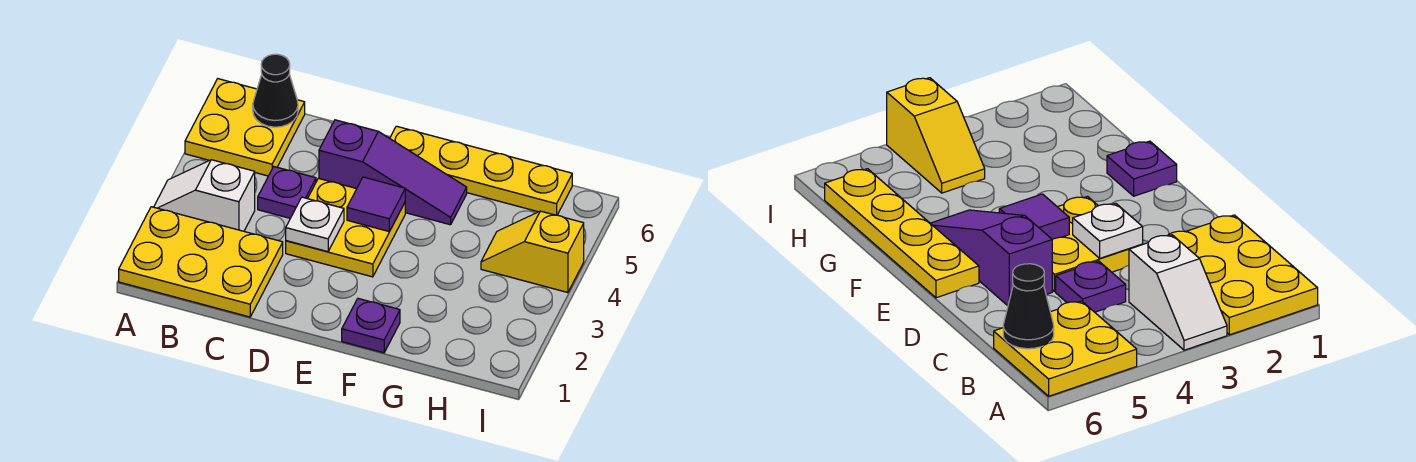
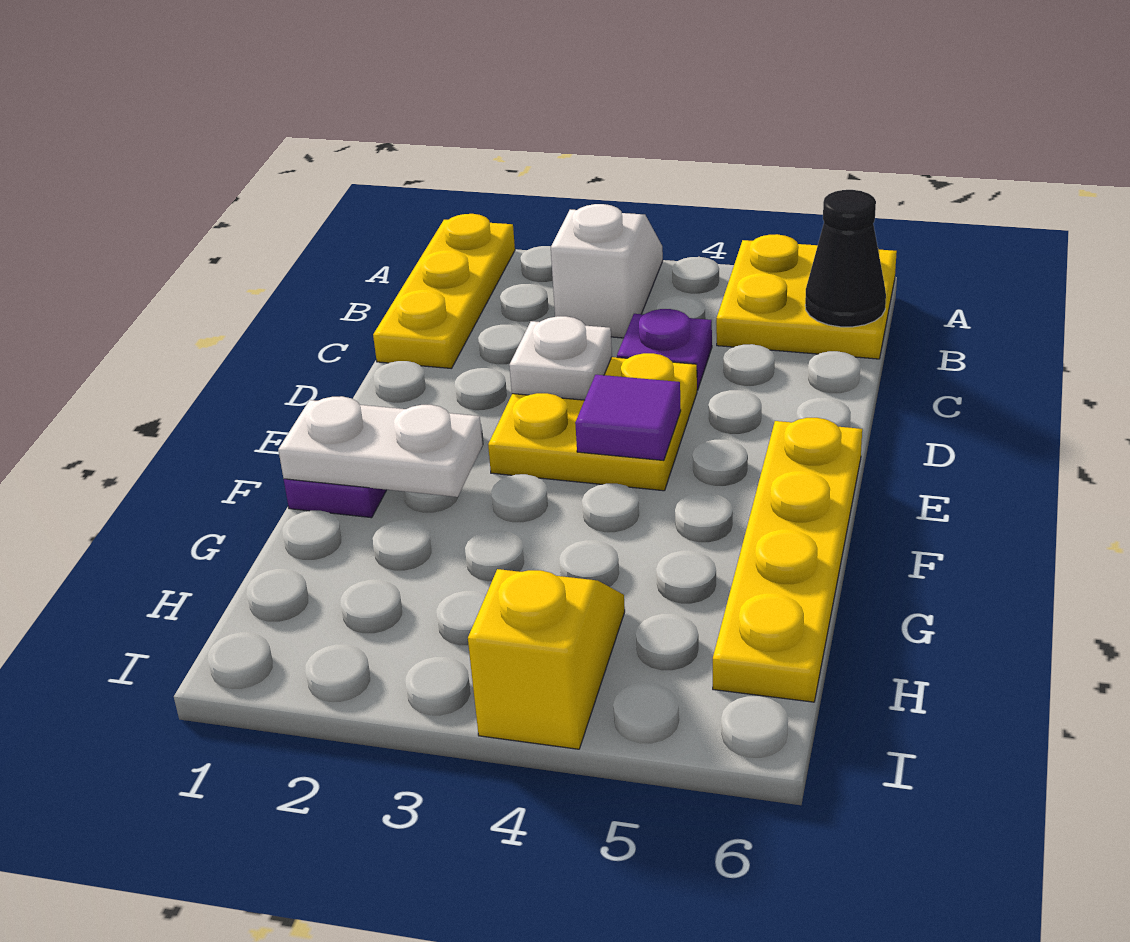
yellow 2x3 plate [119,207,283,317] -> yellow 1x3 plate [373,214,515,369]
purple 1x3 slope [319,120,467,225] -> none
none -> white 1x2 plate [278,396,483,497]

